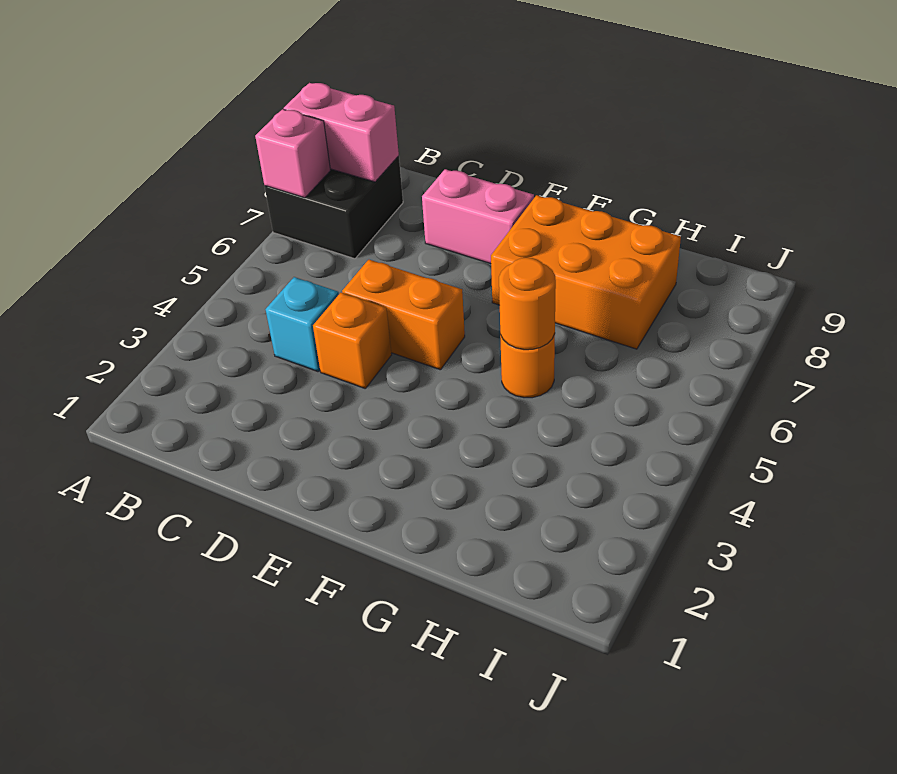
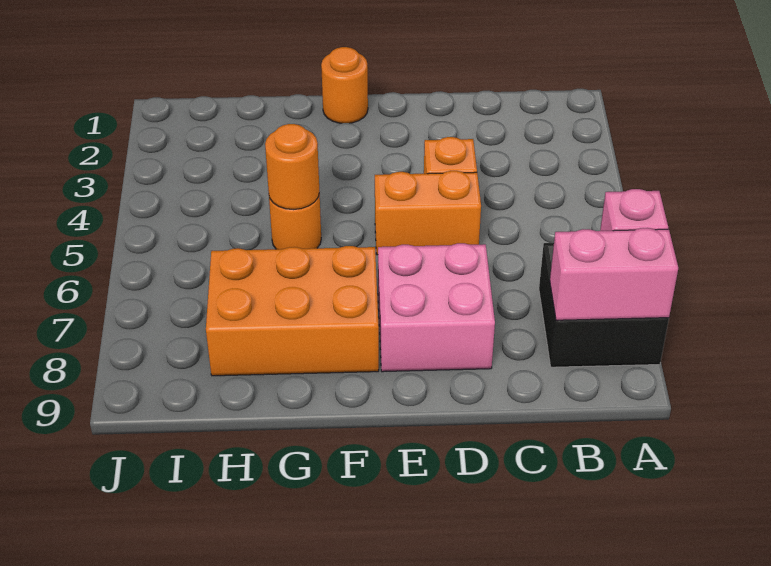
cyan 1x1 brick [265,277,339,372] -> none
pink 1x2 brick [422,169,534,264] -> pink 2x2 brick [378,243,495,372]
none -> orange 1x1 round brick [321,47,368,123]

